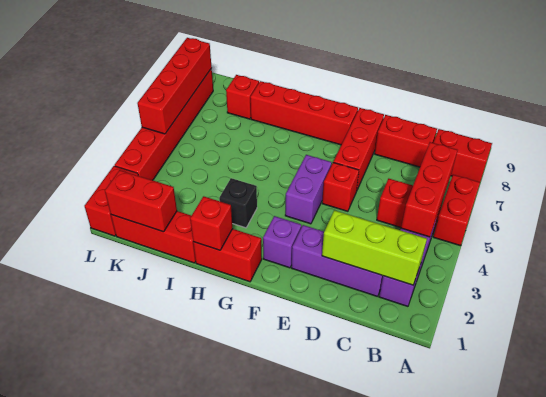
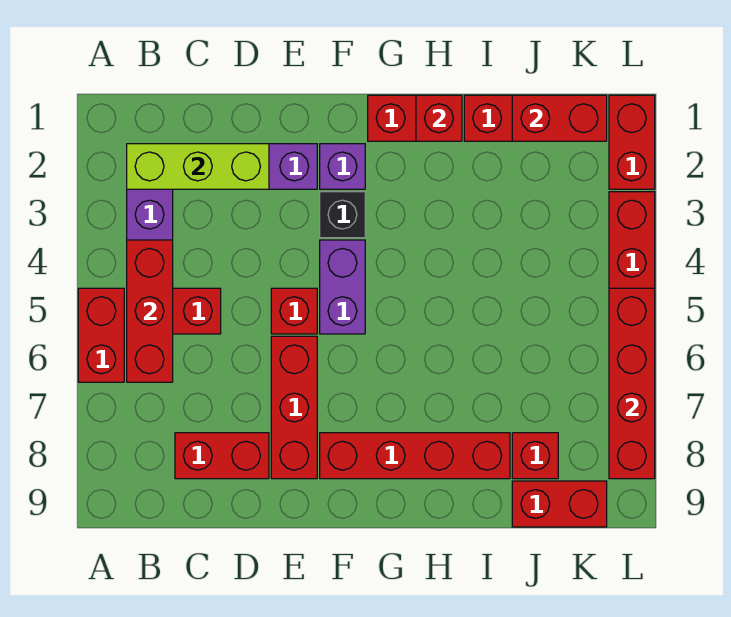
red 1x2 brick [433,129,492,182] -> red 1x2 brick moved to [512,481,607,527]
black 1x1 brick [219,178,257,228] -> black 1x1 brick moved to [320,192,365,238]

